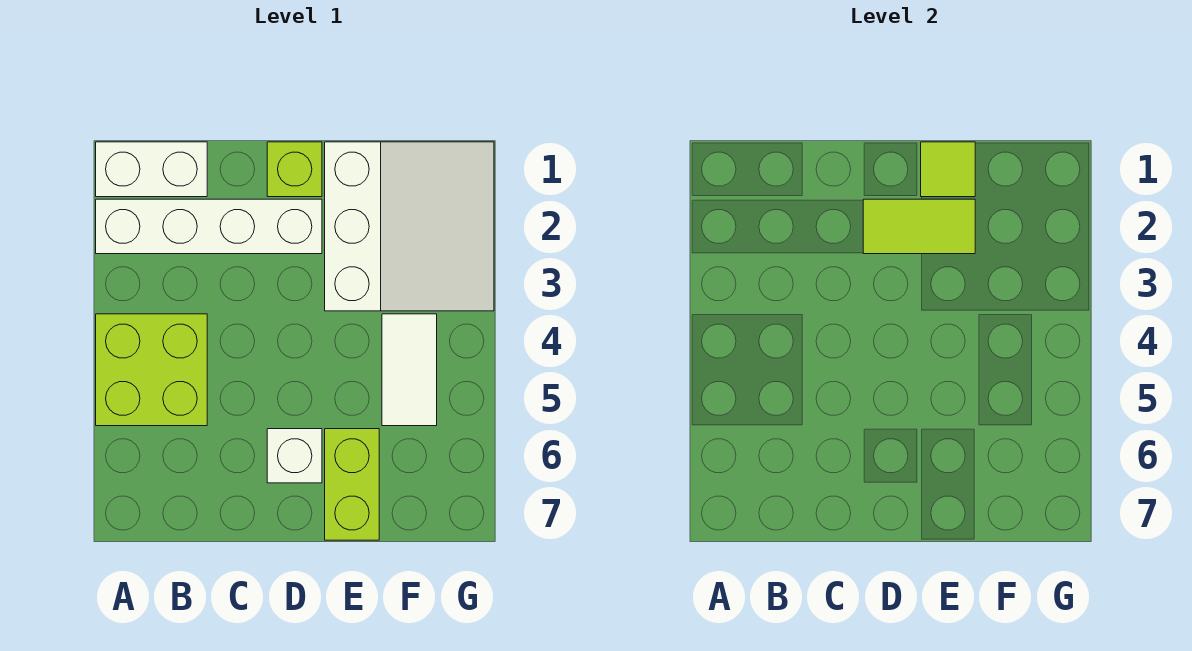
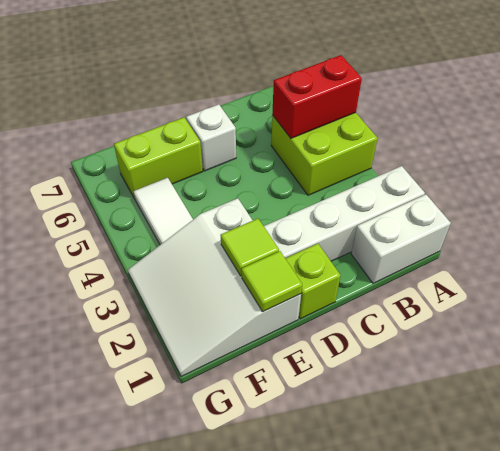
none -> red 1x2 brick [272,55,362,138]
lime 1x2 tile [863,199,975,254] -> lime 1x1 tile [220,219,279,276]
lime 1x2 brick [325,429,379,540] -> lime 1x2 brick turned to [114,117,203,199]

